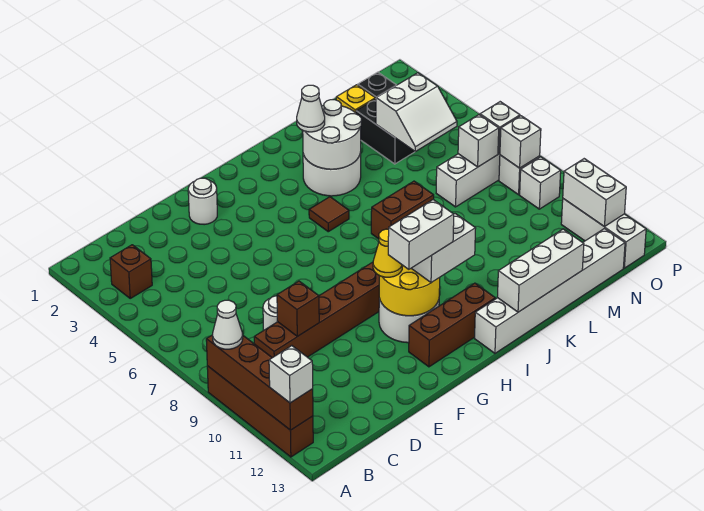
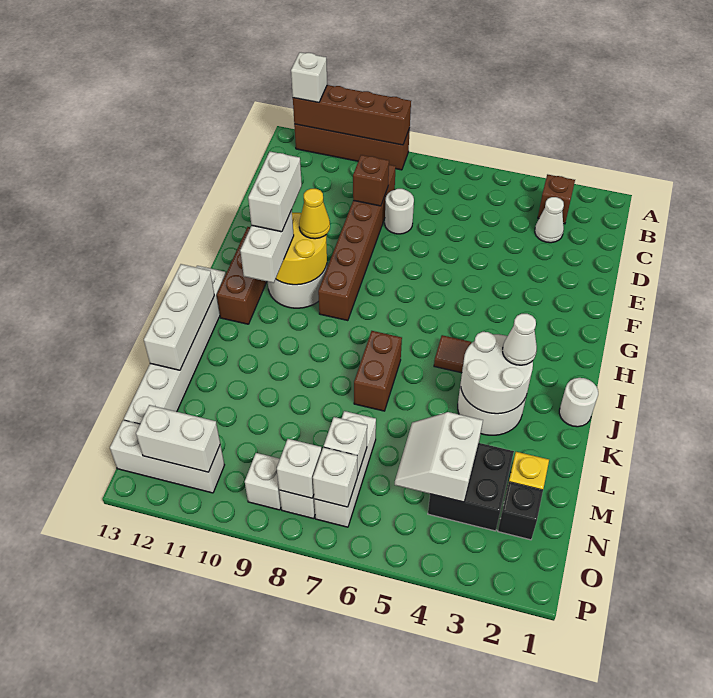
white 1x1 cone [212,300,243,349] -> white 1x1 cone moved to [535,197,564,243]
white 1x1 round brick [188,178,217,225] -> white 1x1 round brick moved to [559,378,598,427]

